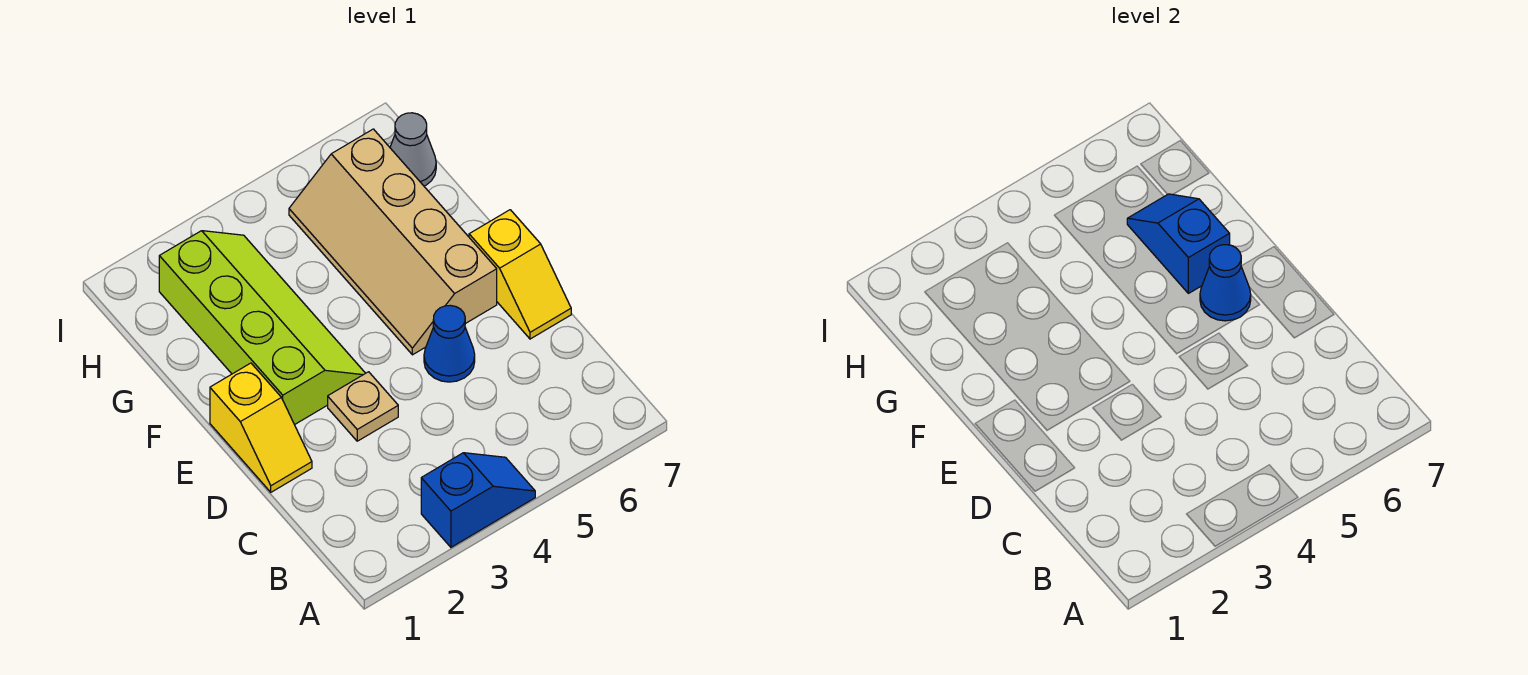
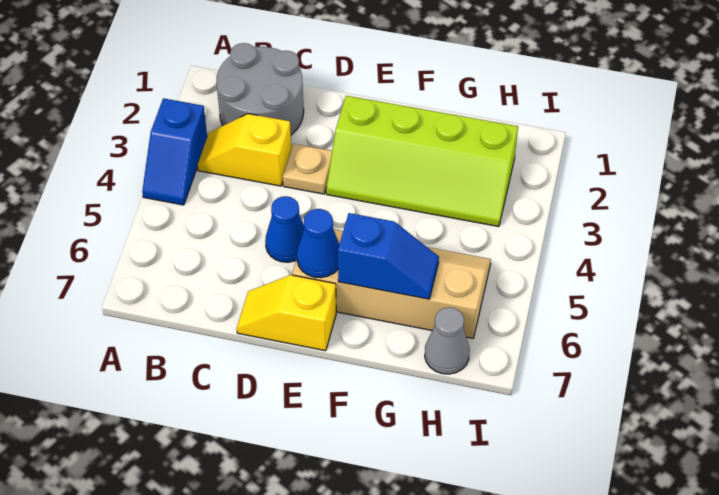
none -> grey 2x2 round brick [216,43,304,135]
yellow 1x2 slope [210,363,312,492] -> yellow 1x2 slope moved to [198,114,291,186]

